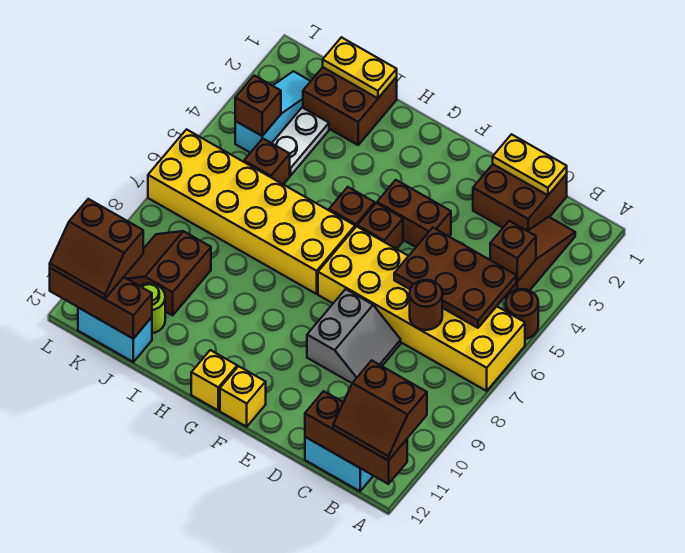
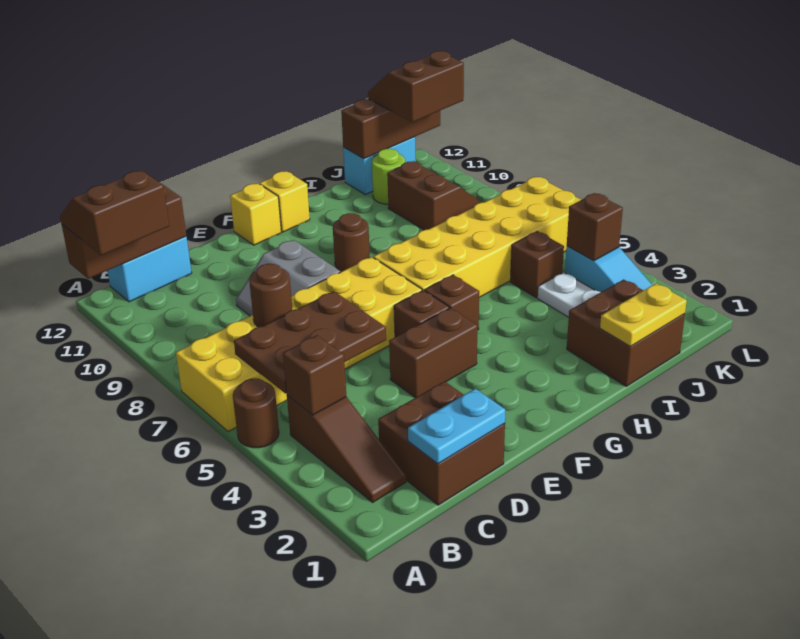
yellow 1x2 plate [493,134,567,195] -> cyan 1x2 plate [408,389,505,464]
none -> brown 1x1 round brick [333,213,370,271]

